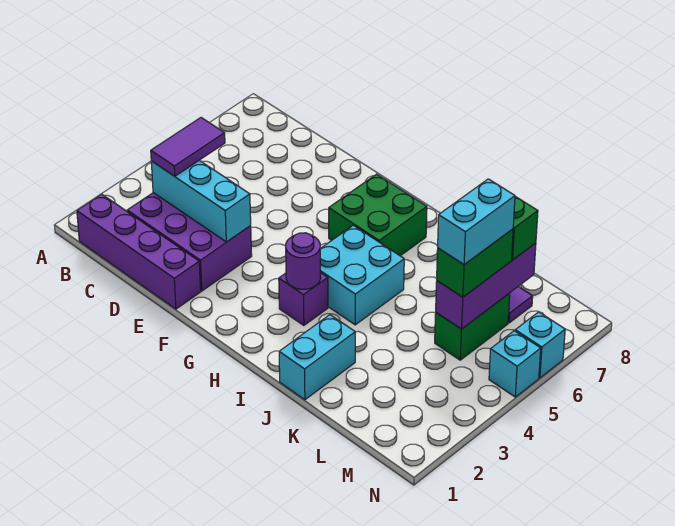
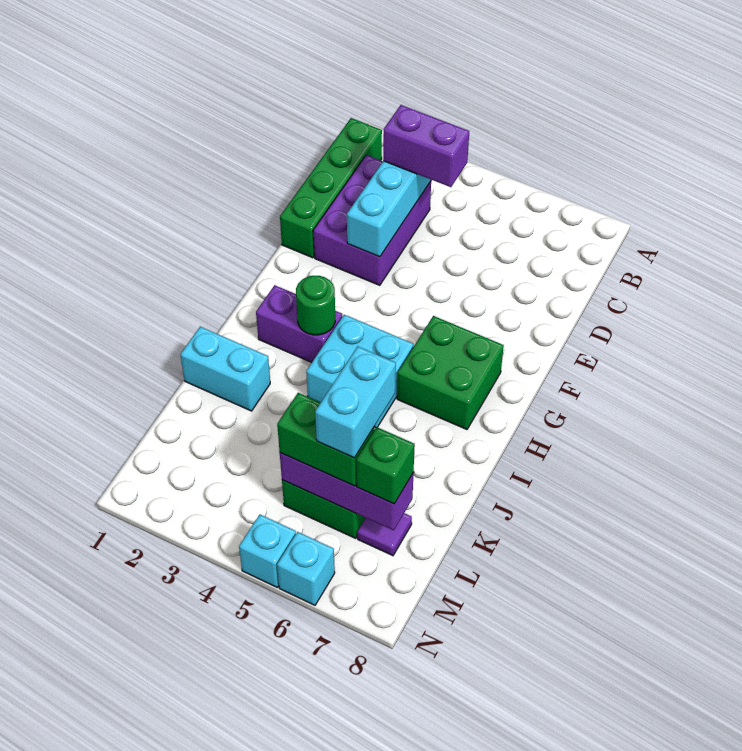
purple 1x4 brick [77,194,201,309] -> green 1x4 brick [280,118,382,258]
purple 1x2 tile [151,118,225,176] -> purple 1x2 brick [383,105,469,187]
purple 1x1 brick [279,272,328,325] -> purple 1x2 brick [256,285,342,362]
purple 1x1 round brick [286,233,321,289] -> green 1x1 round brick [296,276,335,335]
cyan 1x2 brick [438,179,515,265] -> cyan 1x2 brick turned to [315,346,396,458]

